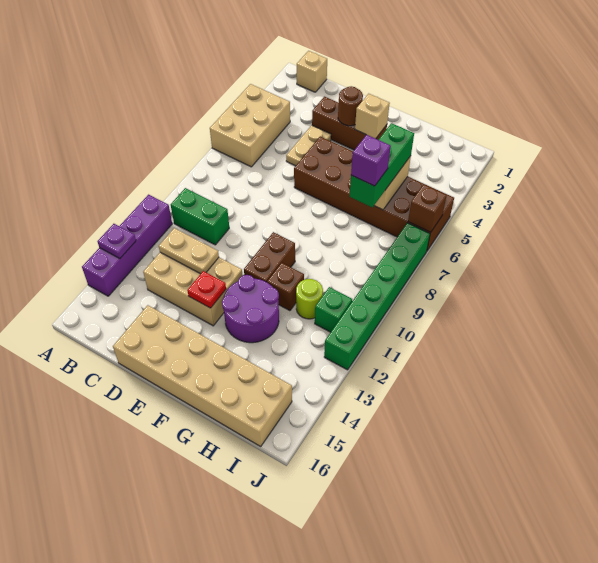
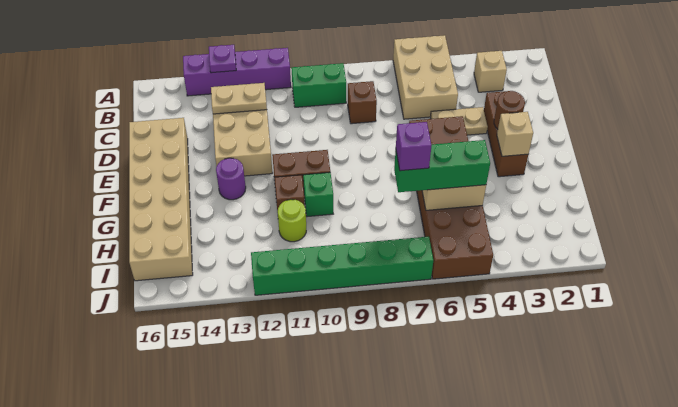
tan 2x3 brick [210,84,290,167] -> tan 2x3 brick turned to [393,35,458,119]
tan 1x1 brick [297,51,327,92] -> tan 1x1 brick moved to [474,51,507,92]
green 1x2 brick [171,188,229,245] -> green 1x2 brick turned to [291,63,346,107]
tan 1x2 plate [159,228,219,274] -> tan 1x2 plate turned to [211,83,267,114]
red 1x1 plate [187,271,226,308] -> none
purple 2x2 round brick [222,275,279,343] -> purple 1x1 round brick [216,158,246,200]
green 1x1 brick [315,287,352,332] -> green 1x1 brick moved to [303,172,333,217]
brown 1x1 brick [408,184,447,232] -> brown 1x1 brick moved to [348,81,377,124]

